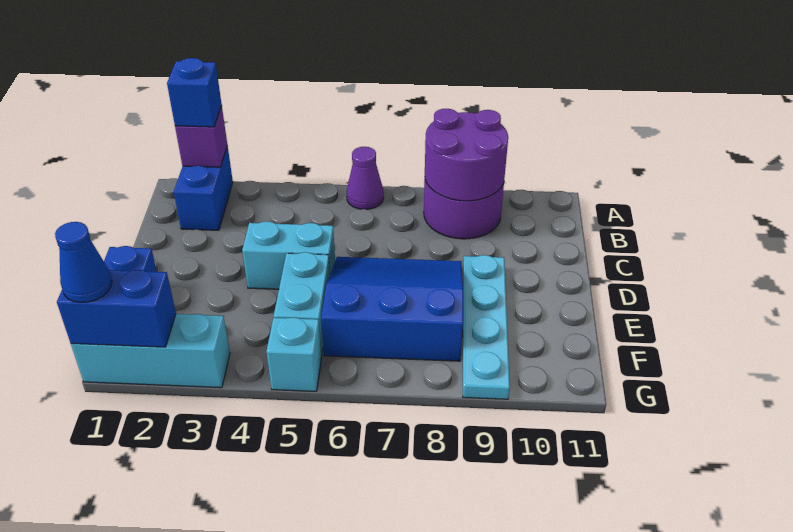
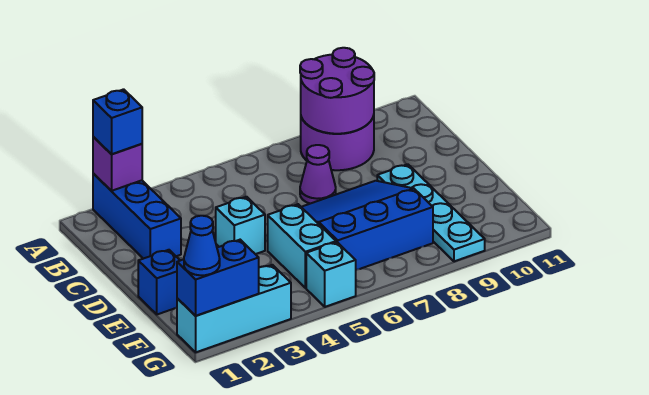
blue 1x2 brick [174,145,233,230] -> blue 1x3 brick [93,174,181,259]
purple 1x1 cone [347,147,384,209] -> purple 1x1 cone moved to [300,145,336,204]
cyan 1x2 brick [242,221,335,289] -> cyan 1x1 brick [216,197,265,254]

